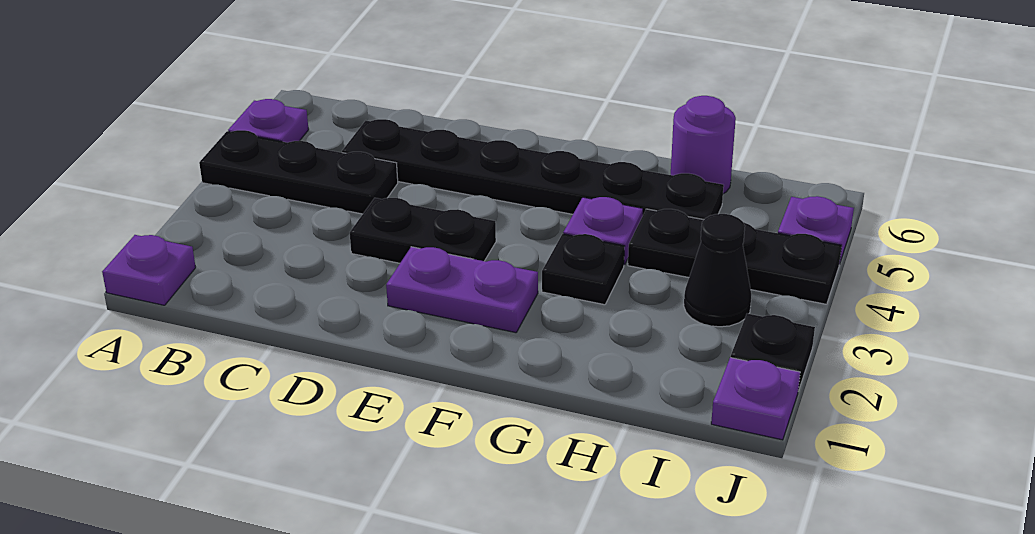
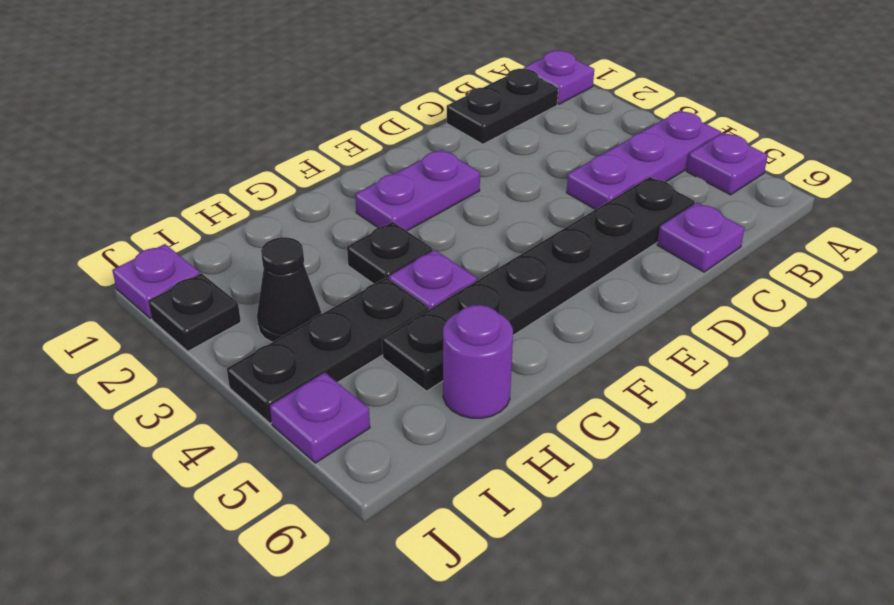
black 1x3 plate [199,130,398,214] -> purple 1x3 plate [566,111,721,210]
none -> purple 1x1 plate [657,202,744,272]
black 1x2 plate [350,198,496,263] -> black 1x2 plate moved to [447,69,558,144]

